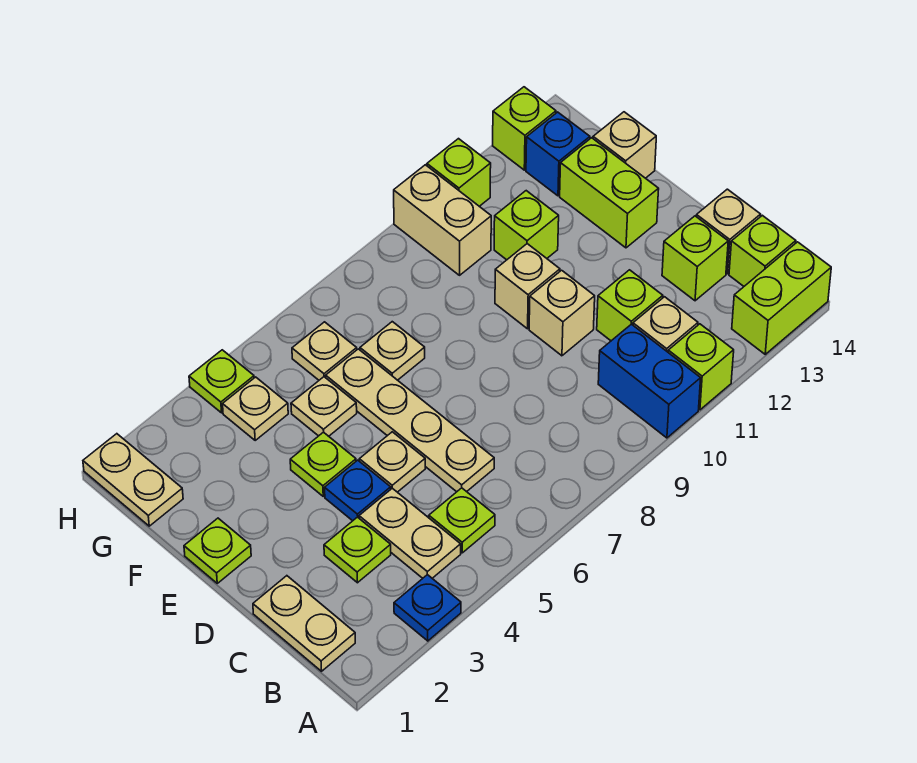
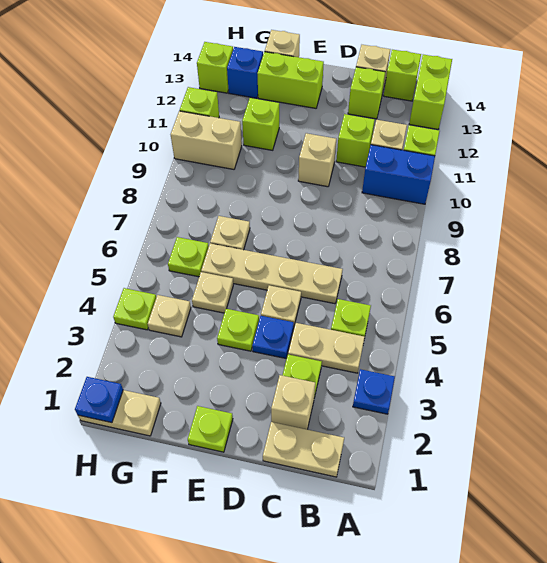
tan 1x1 brick [495,244,560,329] -> tan 1x1 brick moved to [271,375,315,429]
tan 1x1 plate [292,322,357,380] -> lime 1x1 plate [168,237,209,277]
none -> blue 1x1 plate [75,377,123,423]

